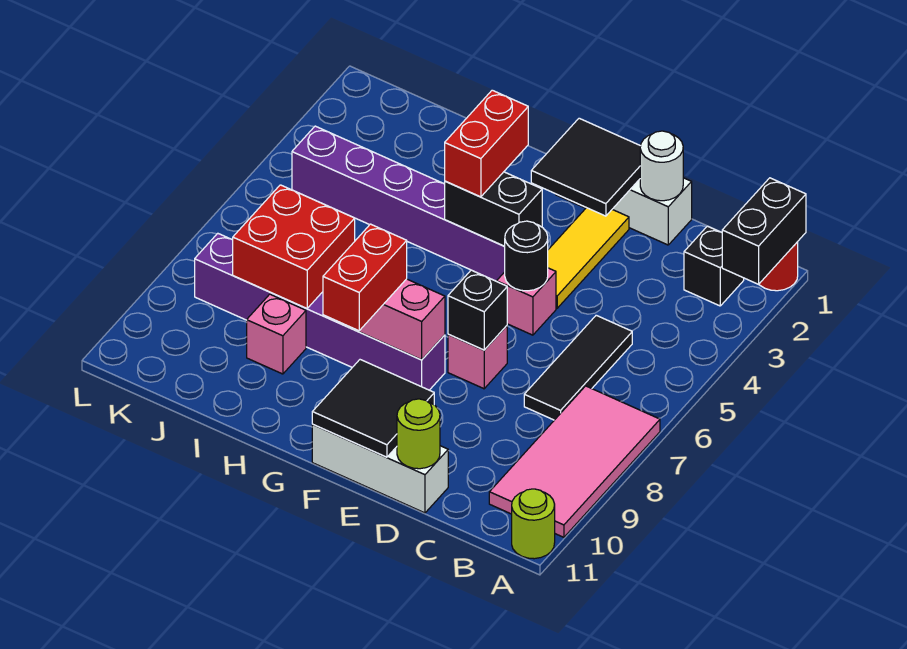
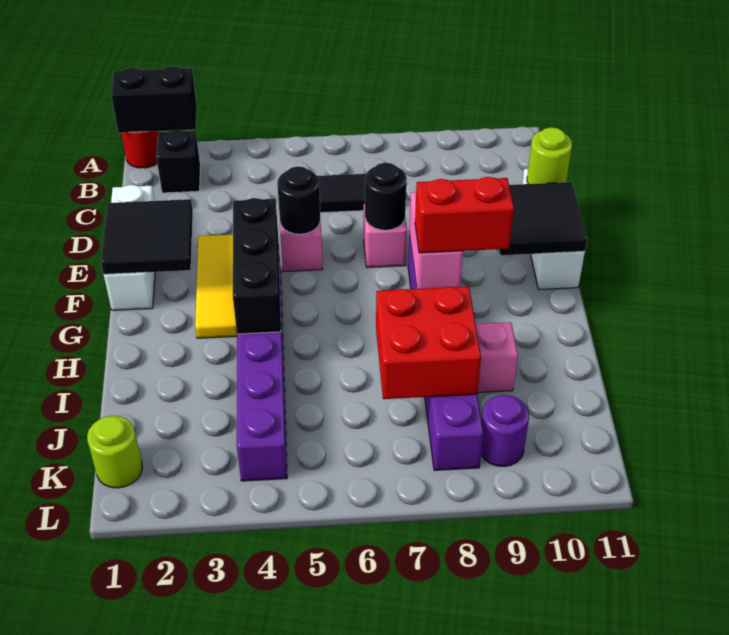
pink 2x4 tile [489,386,660,537] -> none
lime 1x1 round brick [512,489,555,559] -> lime 1x1 round brick moved to [87,416,143,488]
white 1x1 round brick [640,131,683,201] -> none
yellow 1x3 tile [548,208,629,308] -> yellow 1x3 tile turned to [195,235,237,338]
black 1x1 brick [448,270,507,350] -> black 1x1 round brick [365,163,407,230]
black 1x2 brick [445,172,542,246] -> black 1x3 brick [233,198,281,334]
red 1x2 brick [445,90,528,197] -> none
none -> purple 1x1 round brick [481,395,529,466]

